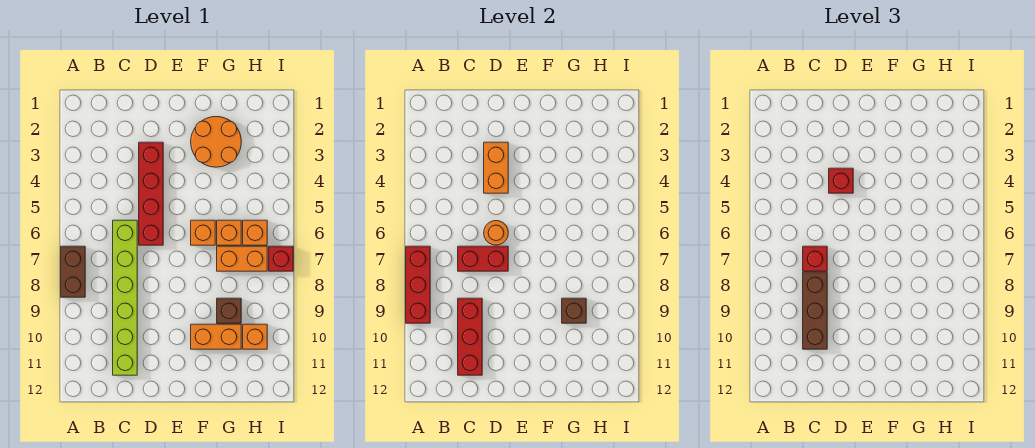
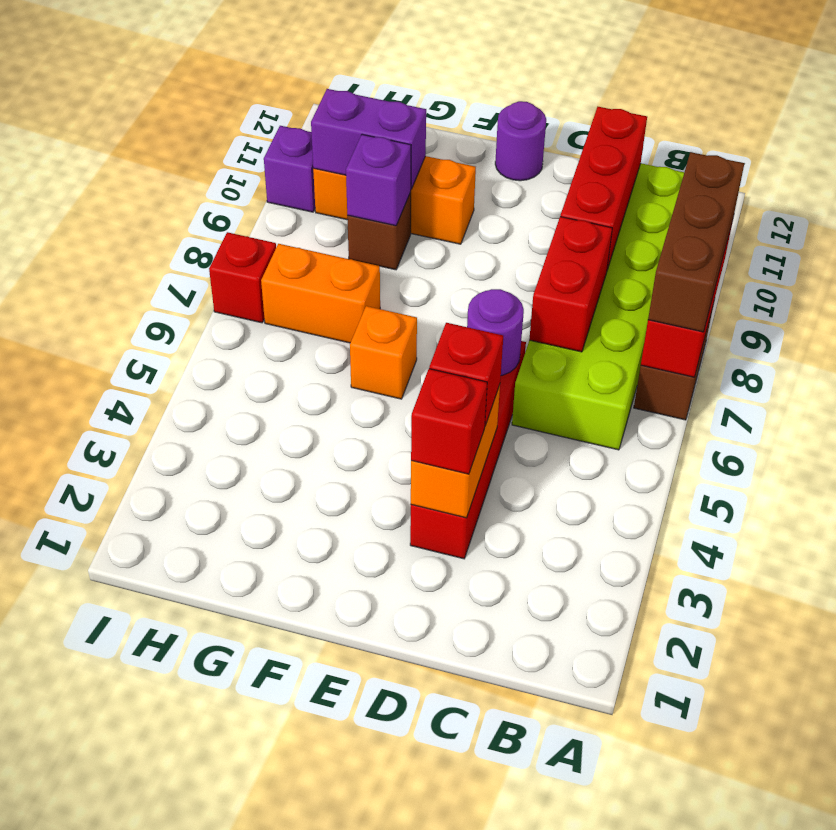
lime 1x6 brick [113,220,137,375] -> lime 2x6 brick [512,163,684,450]
red 1x2 brick [458,246,508,271] -> red 1x2 brick turned to [529,217,612,352]
red 1x1 brick [803,246,827,271] -> red 1x1 brick moved to [411,369,487,474]
brown 1x3 brick [803,272,827,349] -> brown 1x3 brick moved to [648,152,744,332]
orange 1x1 round brick [484,221,508,245] -> purple 1x1 round brick [467,289,524,375]
none -> purple 1x1 round brick [495,101,546,181]
orange 2x2 round brick [191,117,241,167] -> none
orange 1x1 brick [217,220,241,245] -> none
brown 1x1 brick [562,298,586,323] -> purple 1x1 brick [346,134,411,226]
none -> purple 1x2 brick [311,89,426,189]
orange 1x1 brick [243,220,267,245] -> none
none -> purple 1x1 brick [264,126,315,212]

